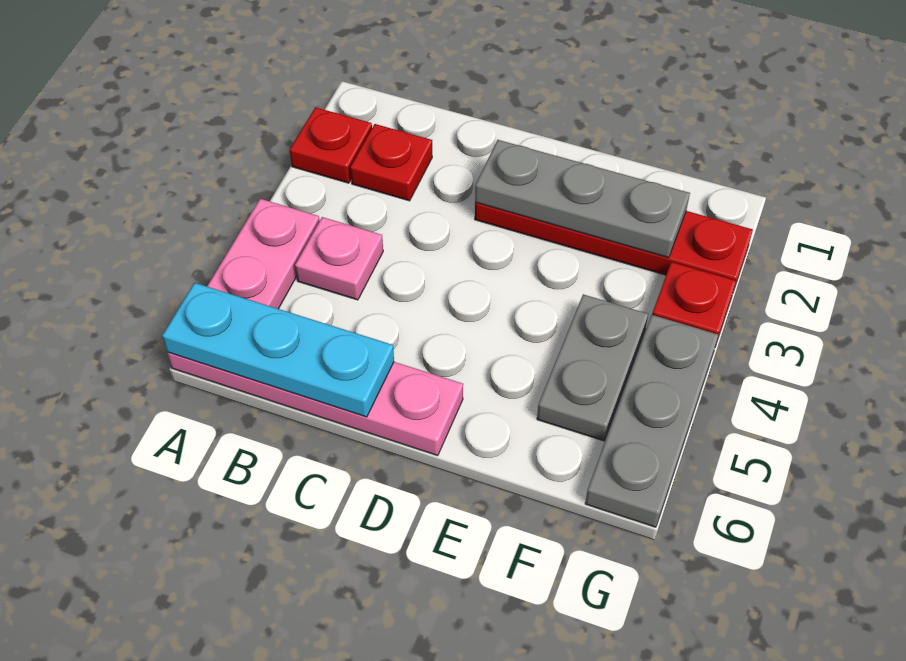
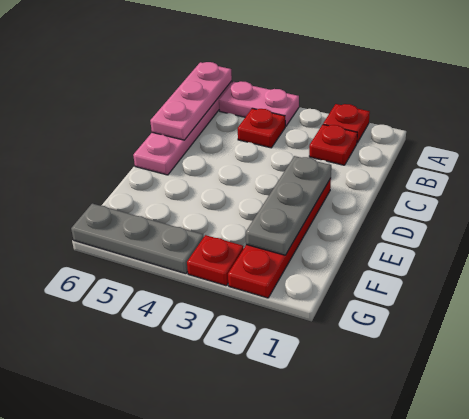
cyan 1x3 plate [162,283,394,417] -> pink 1x3 plate [150,62,232,140]
pink 1x1 plate [295,217,383,300] -> red 1x1 plate [238,108,285,148]
grey 1x2 plate [537,294,648,441] -> none

